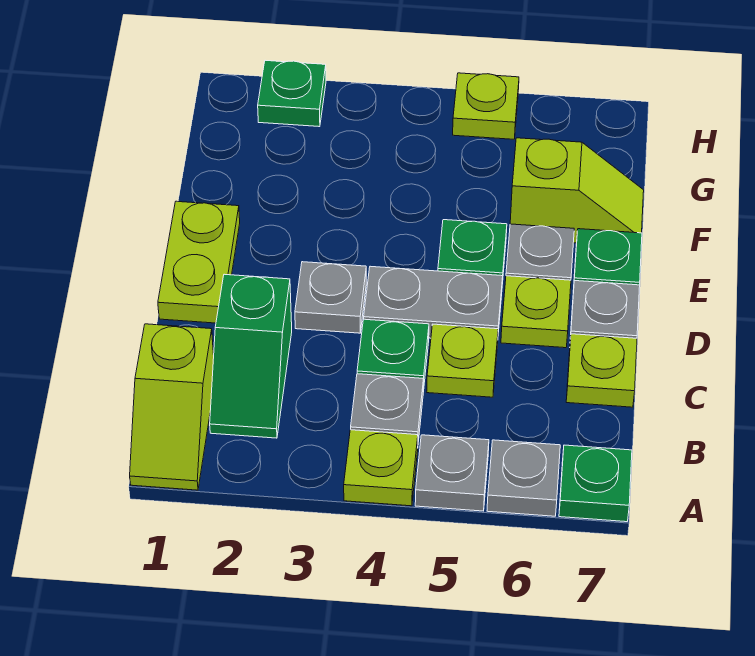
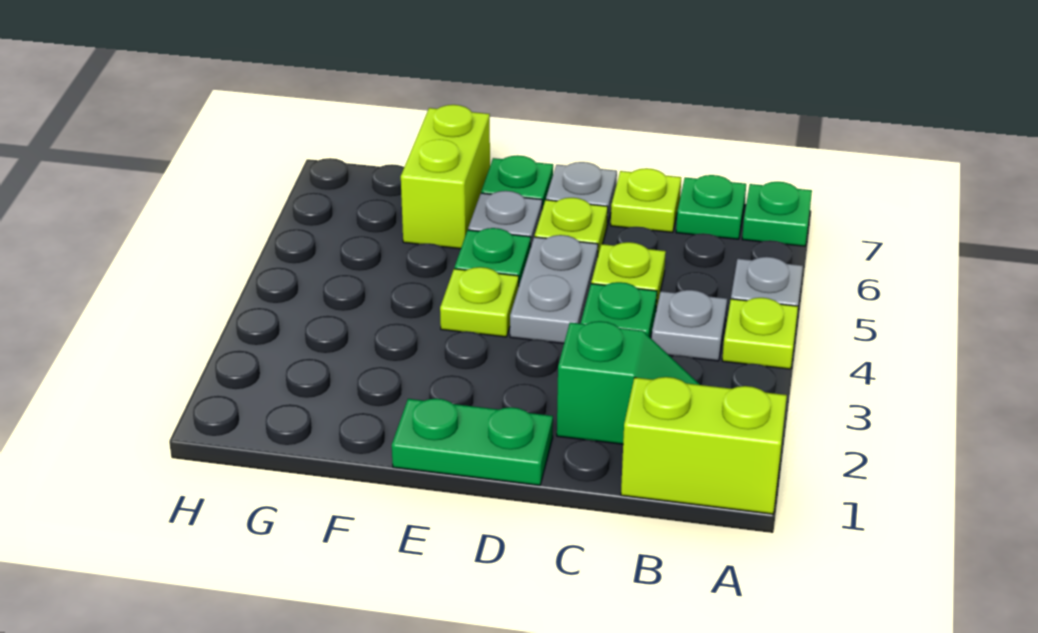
lime 1x2 slope [130,324,214,490] -> lime 1x2 brick [621,377,787,514]
grey 1x1 plate [487,440,560,516] -> none
lime 1x2 plate [158,201,240,323] -> green 1x2 plate [392,399,553,485]
grey 1x1 plate [295,262,366,333] -> none
lime 1x2 slope [510,138,644,243] -> lime 1x2 brick [401,105,490,249]
green 1x1 plate [258,60,326,127] -> green 1x1 plate moved to [676,175,746,239]
lime 1x1 plate [453,73,519,139] -> lime 1x1 plate moved to [440,267,519,337]

